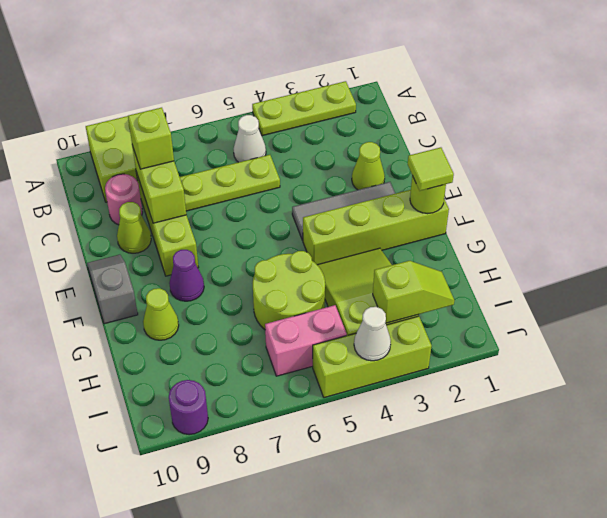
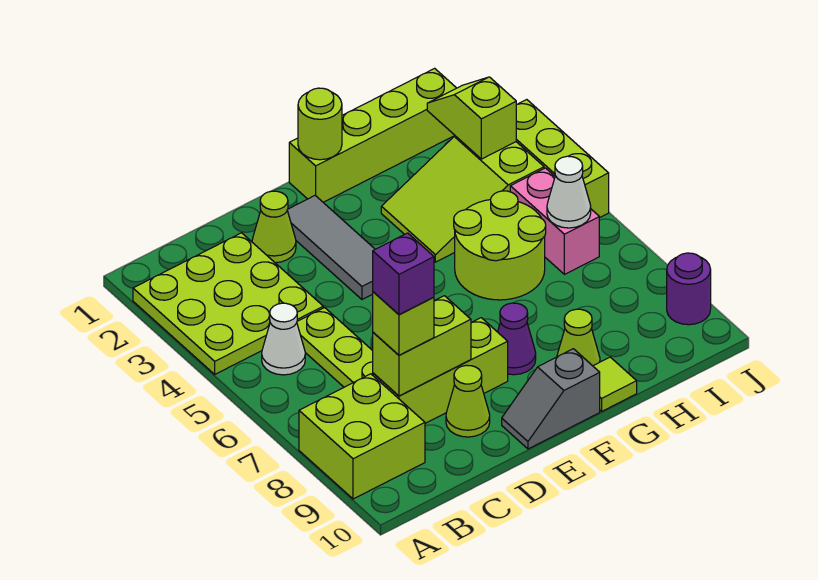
lime 1x3 plate [252,81,356,136] -> lime 3x3 plate [133,233,323,374]
none -> purple 1x1 brick [373,233,434,315]
pink 1x1 round brick [105,174,143,225] -> none
lime 1x4 brick [303,190,449,265] -> lime 1x4 brick turned to [289,68,456,202]
lime 1x1 tile [408,147,454,191] -> lime 1x1 tile moved to [593,357,637,411]
white 1x1 cone [354,307,391,361] -> white 1x1 cone moved to [547,156,591,228]

